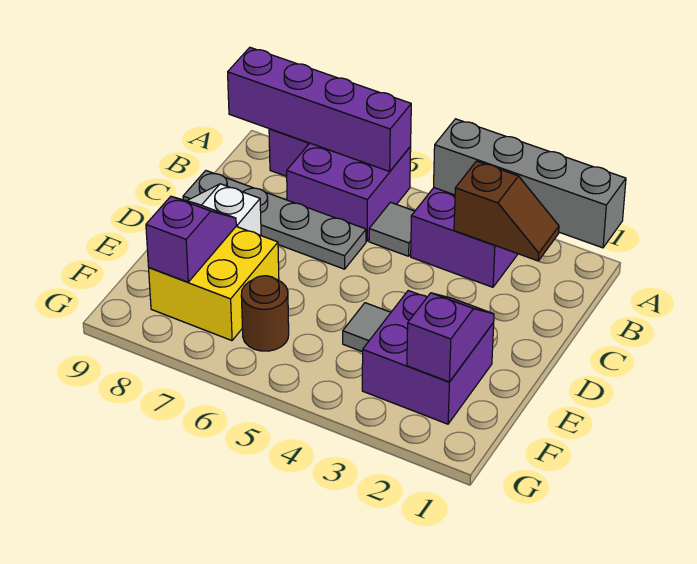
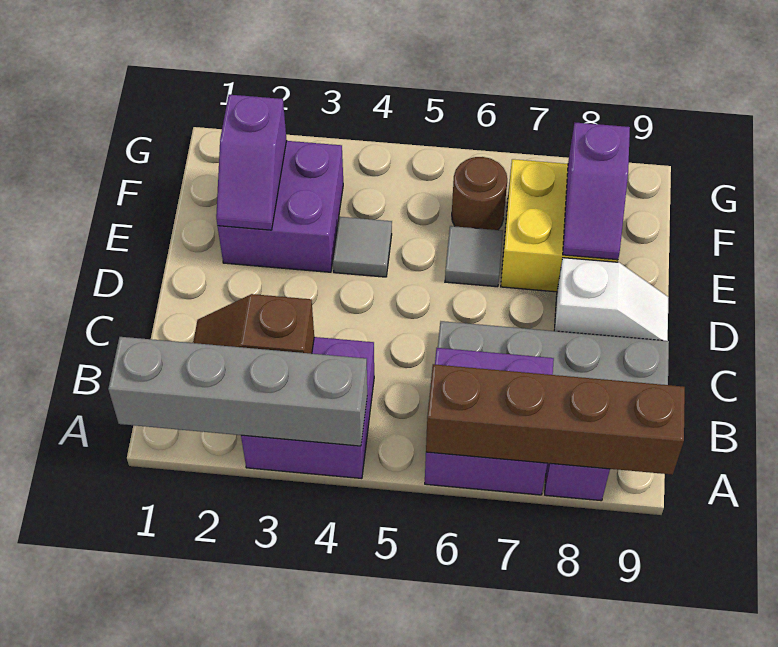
purple 1x4 brick [228,48,411,172] -> brown 1x4 brick [426,364,685,475]
grey 1x1 tile [369,202,415,256] -> grey 1x1 tile moved to [445,226,503,287]

